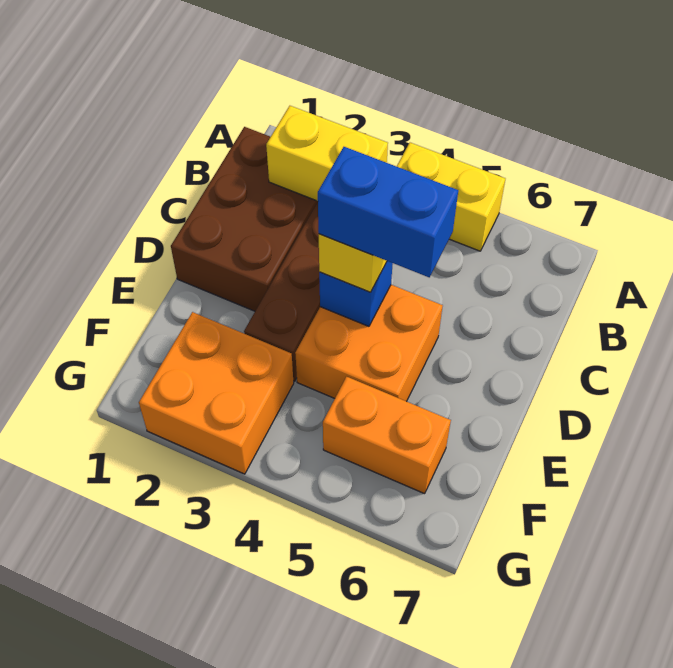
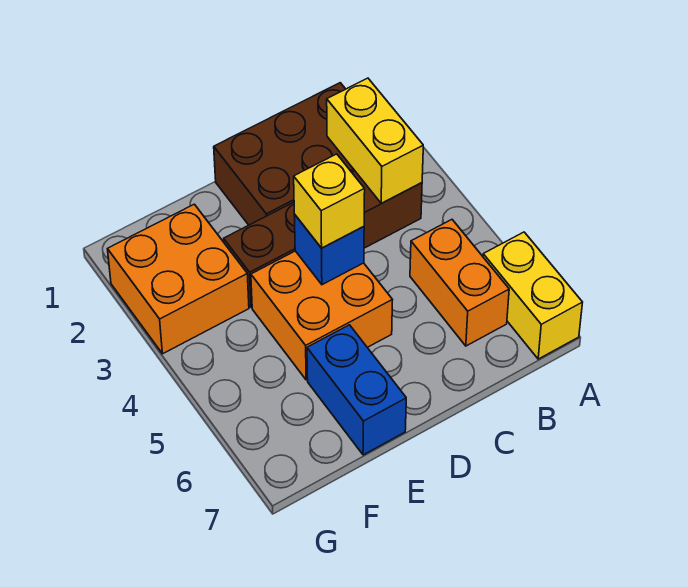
yellow 1x2 brick [397,143,505,251] -> yellow 1x2 brick moved to [483,232,583,359]
blue 1x2 brick [318,147,458,277] -> blue 1x2 brick moved to [307,325,406,455]
orange 1x2 brick [323,377,451,494] -> orange 1x2 brick moved to [410,220,509,346]

